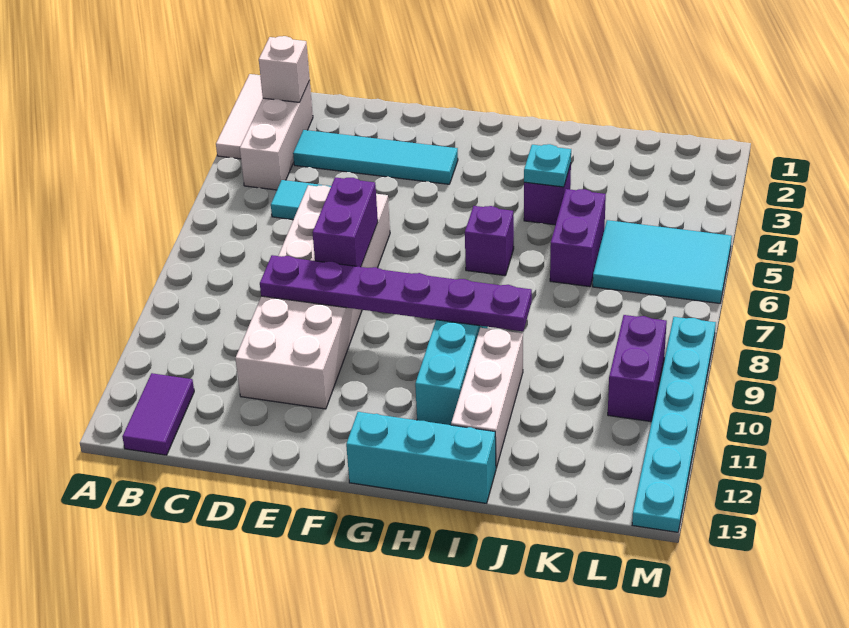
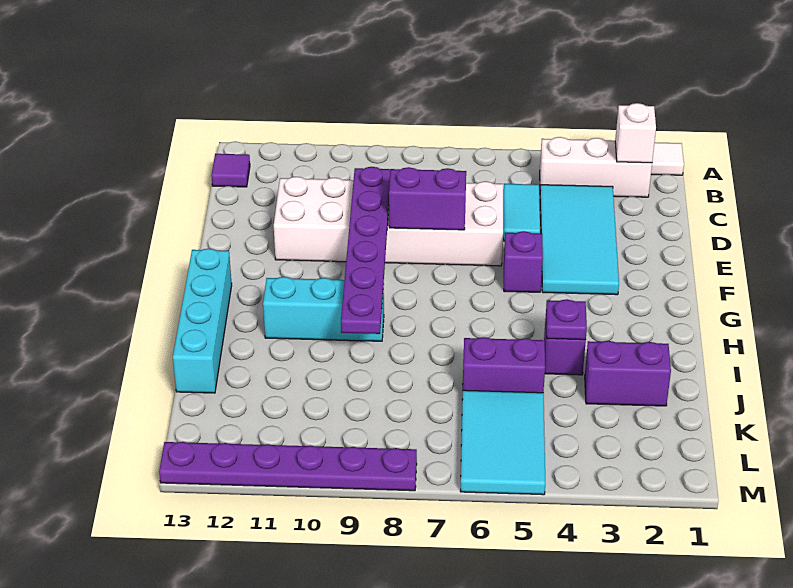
purple 1x2 tile [122,373,194,455] -> purple 1x1 tile [211,154,250,187]
cyan 1x4 tile [293,130,458,184] -> cyan 2x4 tile [540,185,619,295]
cyan 1x3 brick [346,412,496,503] -> cyan 1x4 brick [173,249,232,393]
purple 1x1 brick [465,206,514,276] -> purple 1x1 brick moved to [504,231,543,292]
cyan 1x1 plate [524,144,571,187] -> purple 1x1 plate [546,299,587,340]
white 1x3 brick [451,328,523,468] -> none
purple 1x2 brick [608,315,667,422] -> purple 1x2 brick moved to [585,341,671,406]
cyan 1x6 plate [632,317,716,532] -> purple 1x6 plate [159,442,417,491]

